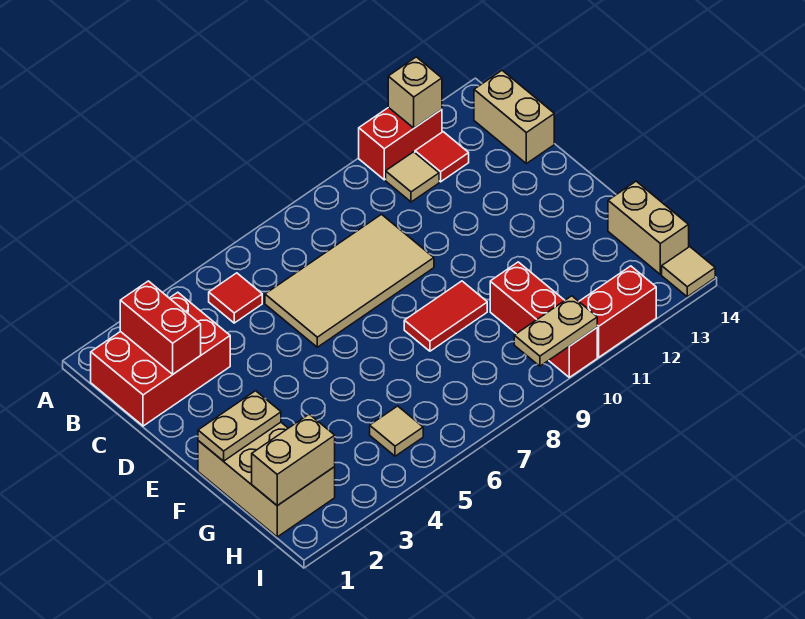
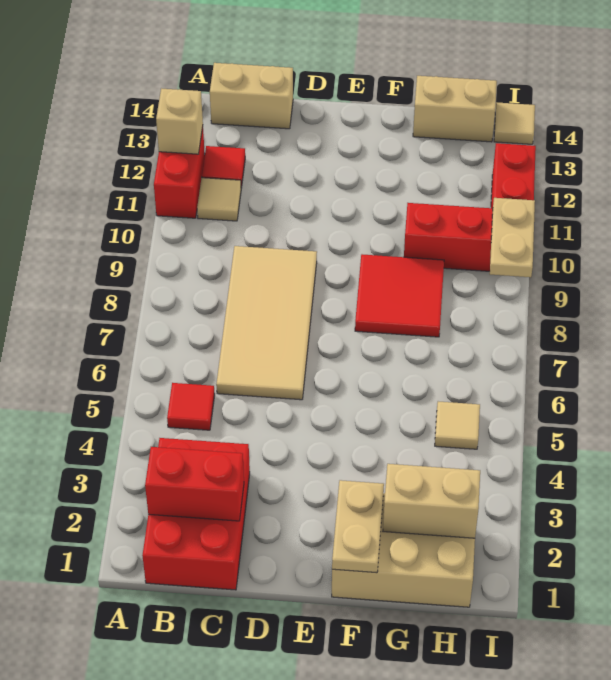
red 1x2 tile [404,281,487,351] -> red 2x2 tile [355,254,444,337]
tan 1x2 brick [252,414,335,506] -> tan 1x2 brick turned to [383,464,480,538]

